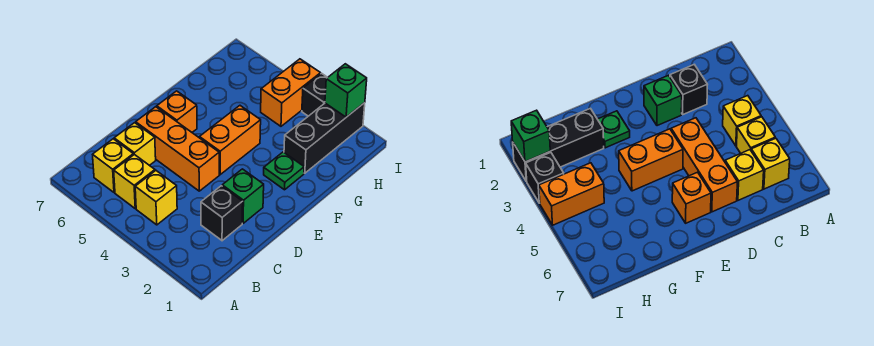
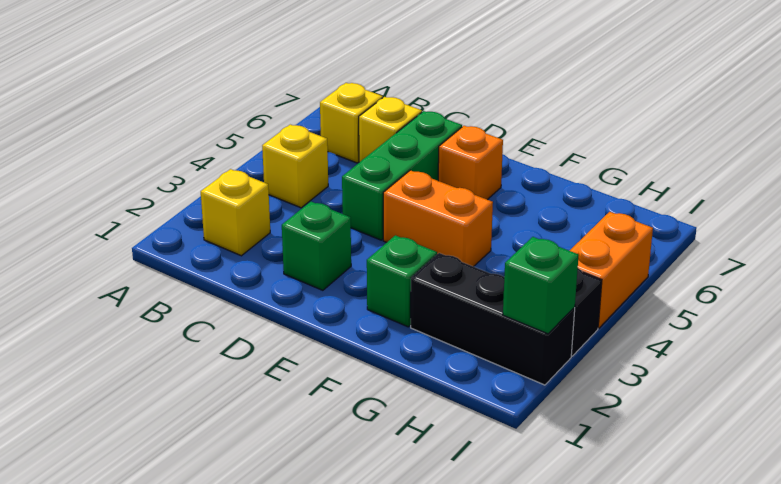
yellow 1x1 brick [114,154,155,208] -> yellow 1x1 brick moved to [201,169,270,256]
black 1x1 brick [201,186,243,241] -> none
orange 1x3 brick [136,107,219,191] -> green 1x3 brick [342,111,462,240]
green 1x1 plate [264,152,304,190] -> green 1x1 brick [367,235,437,327]
orange 1x2 brick [261,59,321,126] -> orange 1x2 brick turned to [570,212,653,328]

